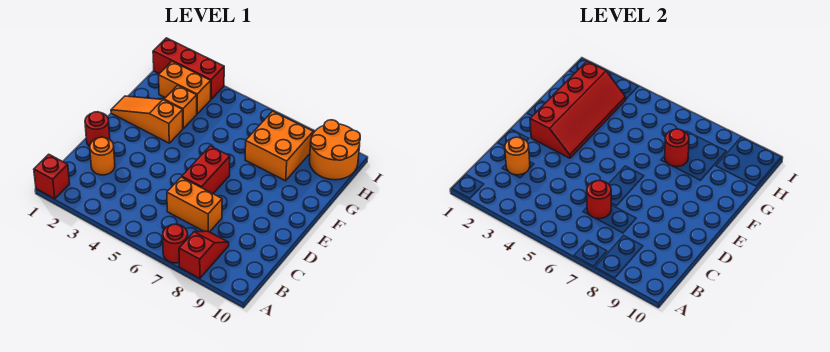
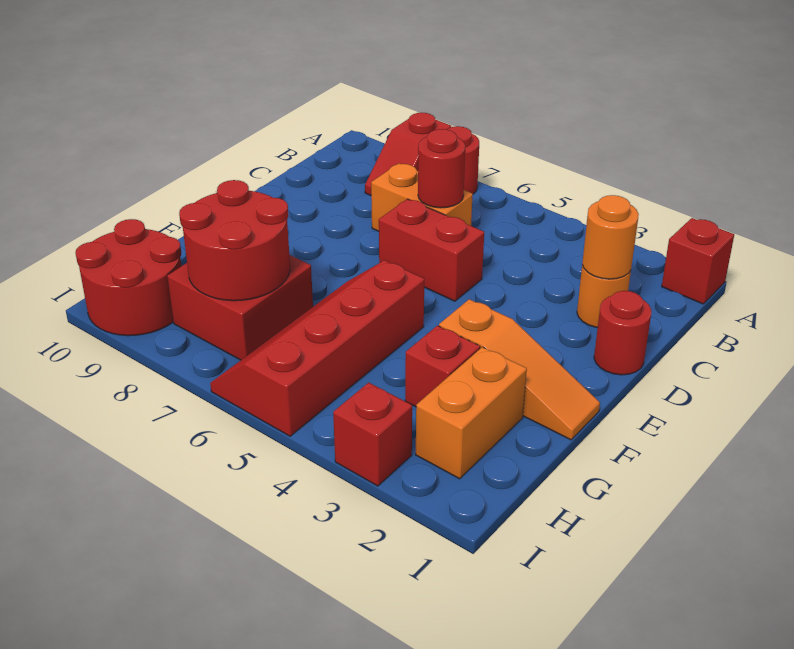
red 1x2 brick [182,146,230,194] -> red 1x2 brick turned to [379,199,484,301]
red 2x4 slope [530,61,626,158] -> red 2x4 slope moved to [210,260,424,436]
orange 1x1 brick [164,85,197,129] -> red 1x1 brick [405,326,480,407]
orange 2x2 brick [245,111,313,181] -> red 2x2 brick [167,255,313,360]
red 1x1 round brick [665,129,689,167] -> red 2x2 round brick [179,180,290,301]
orange 1x2 brick [159,62,211,114] -> orange 1x2 brick turned to [416,347,527,479]
orange 2x2 round brick [310,120,360,180] -> red 2x2 round brick [75,219,181,336]
red 1x3 brick [153,38,224,99] -> red 1x1 brick [333,382,412,486]

